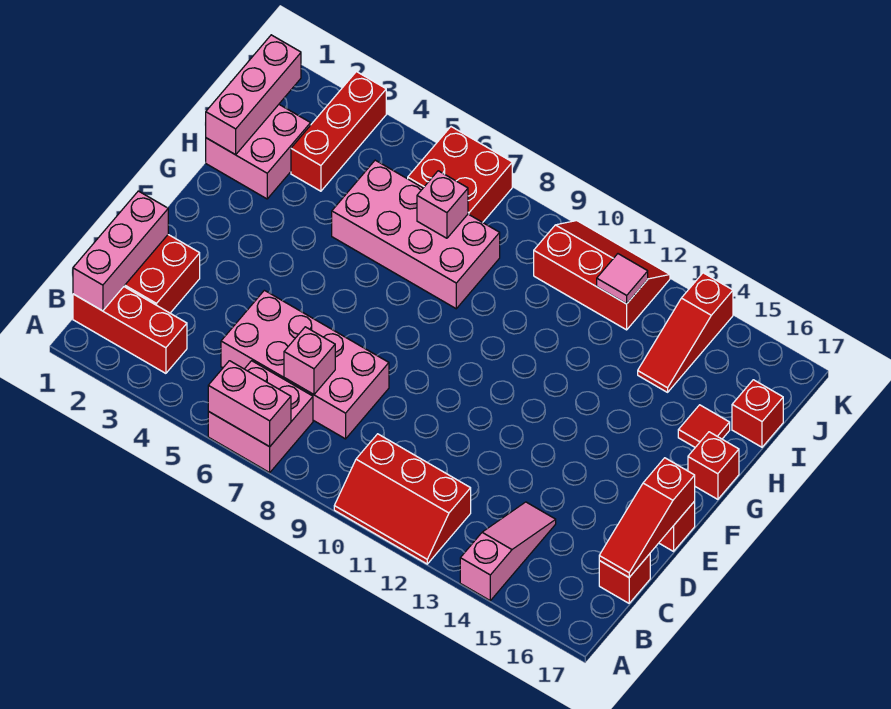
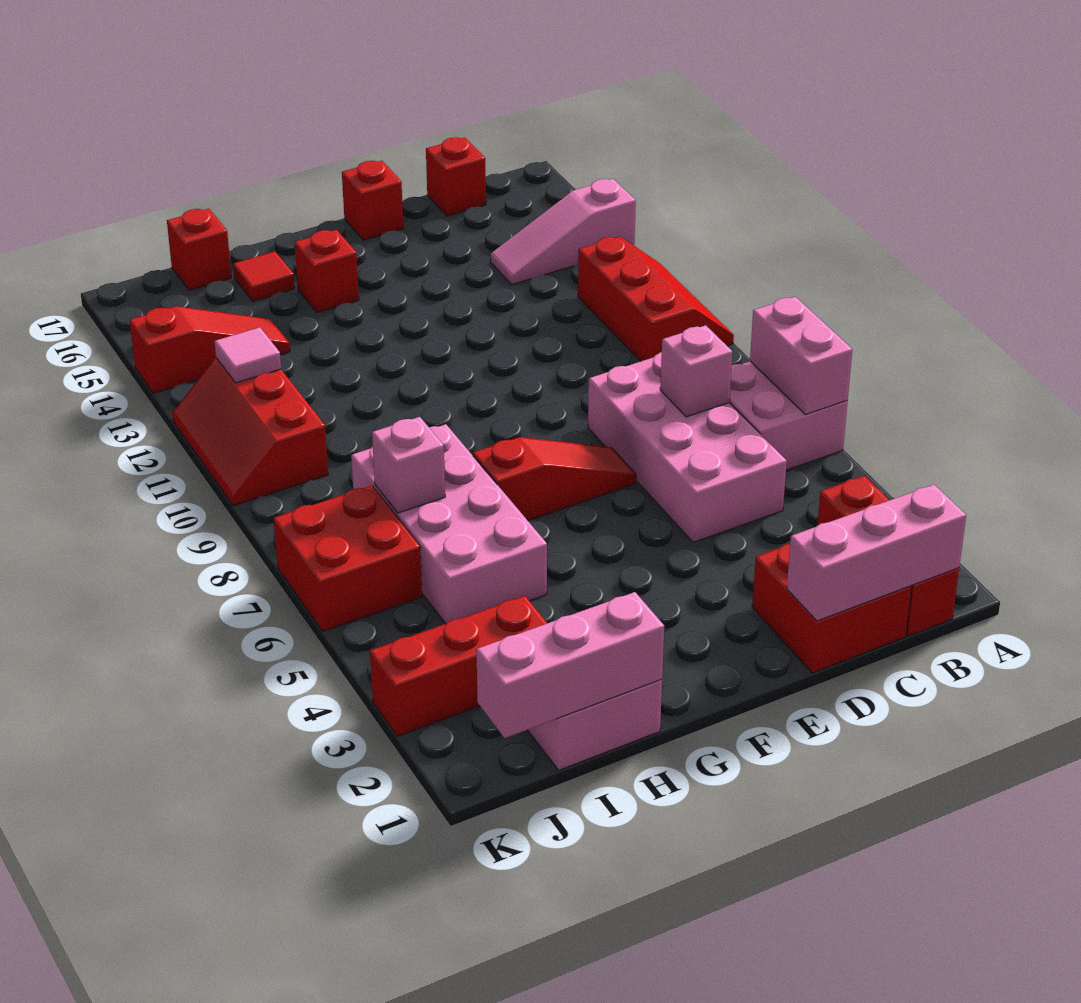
red 1x3 slope [599,458,695,577] -> red 1x3 slope moved to [473,437,636,521]
red 1x1 brick [688,432,739,499] -> red 1x1 brick moved to [295,230,359,313]

